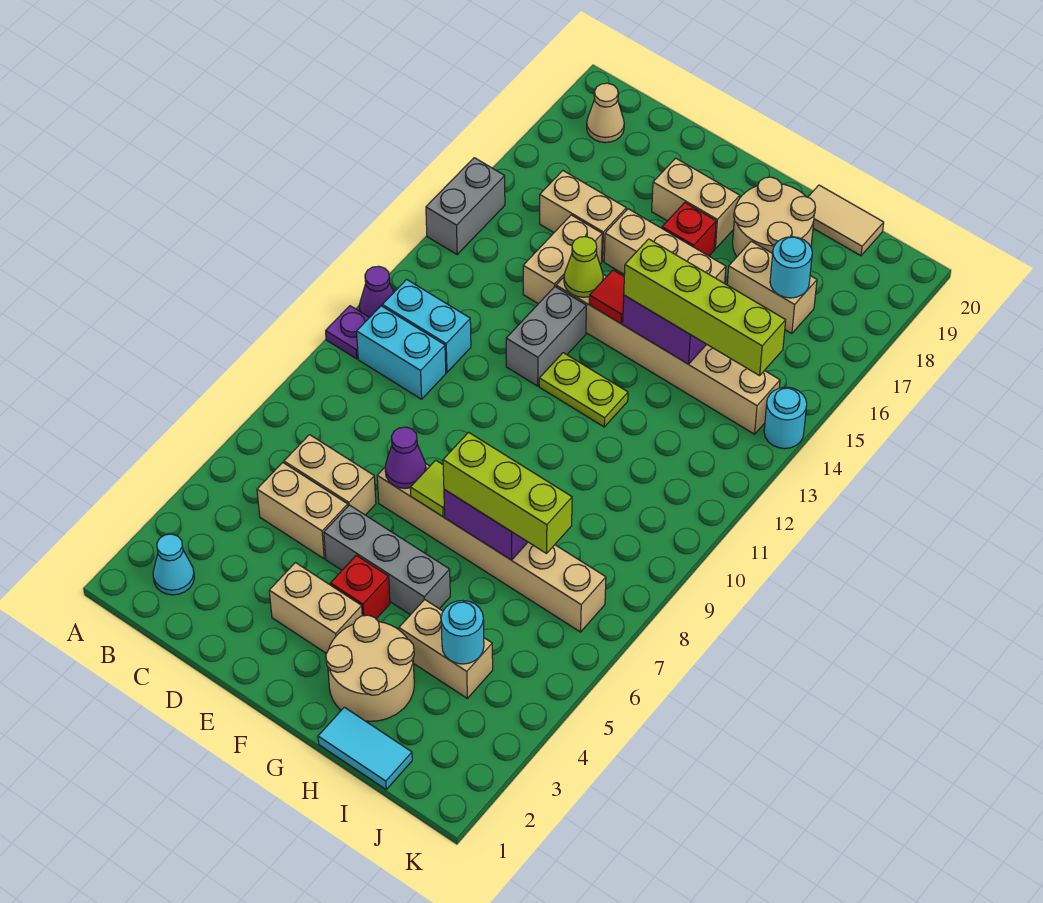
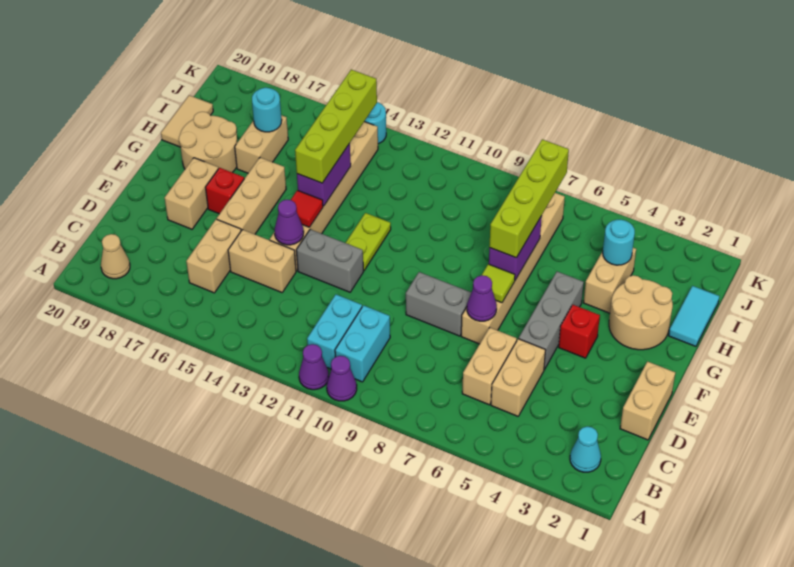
purple 1x1 plate [326,306,369,359] -> purple 1x1 cone [327,356,357,401]
grey 1x2 brick [426,158,505,254] -> grey 1x2 brick moved to [406,272,471,336]
tan 1x2 brick [269,563,362,653] -> tan 1x2 brick moved to [620,362,675,440]
lime 1x1 cone [564,237,603,297] -> purple 1x1 cone [275,200,304,245]
lime 1x3 brick [443,432,572,553] -> lime 1x4 brick [489,139,569,258]

